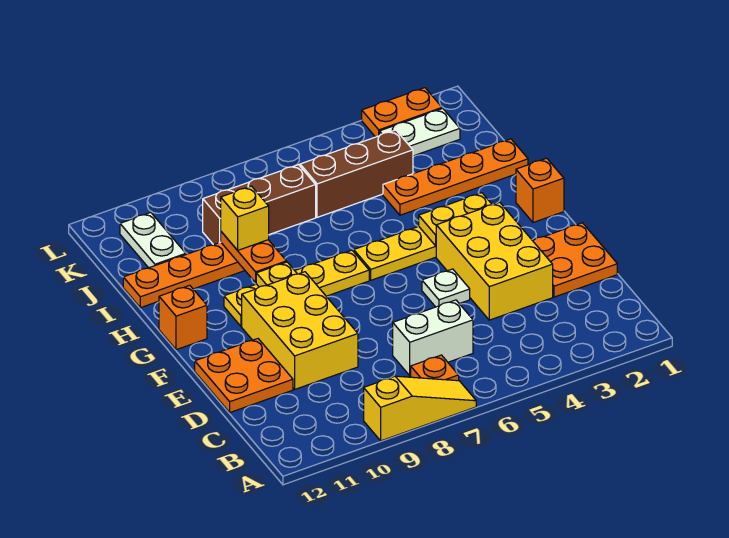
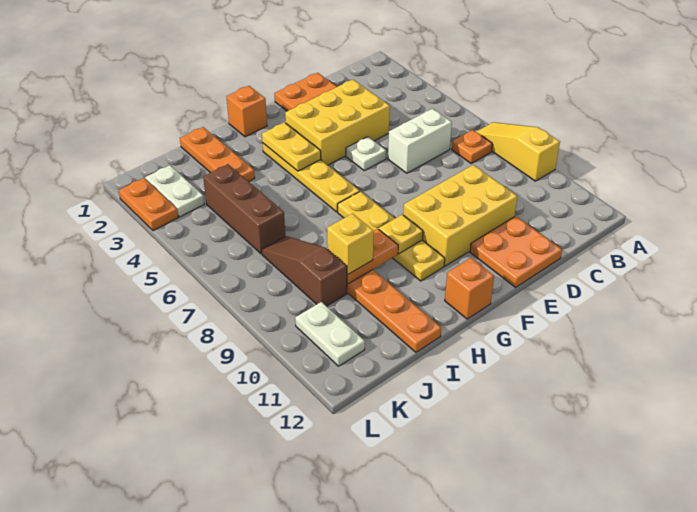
white 1x2 brick [393,300,473,376] -> white 1x2 brick turned to [388,109,452,173]
orange 1x4 plate [383,139,528,215] -> orange 1x3 plate [180,127,255,182]
brown 1x3 brick [203,165,316,245] -> brown 1x3 slope [262,236,347,306]
white 1x2 plate [120,213,186,268] -> white 1x2 plate turned to [295,302,365,366]

